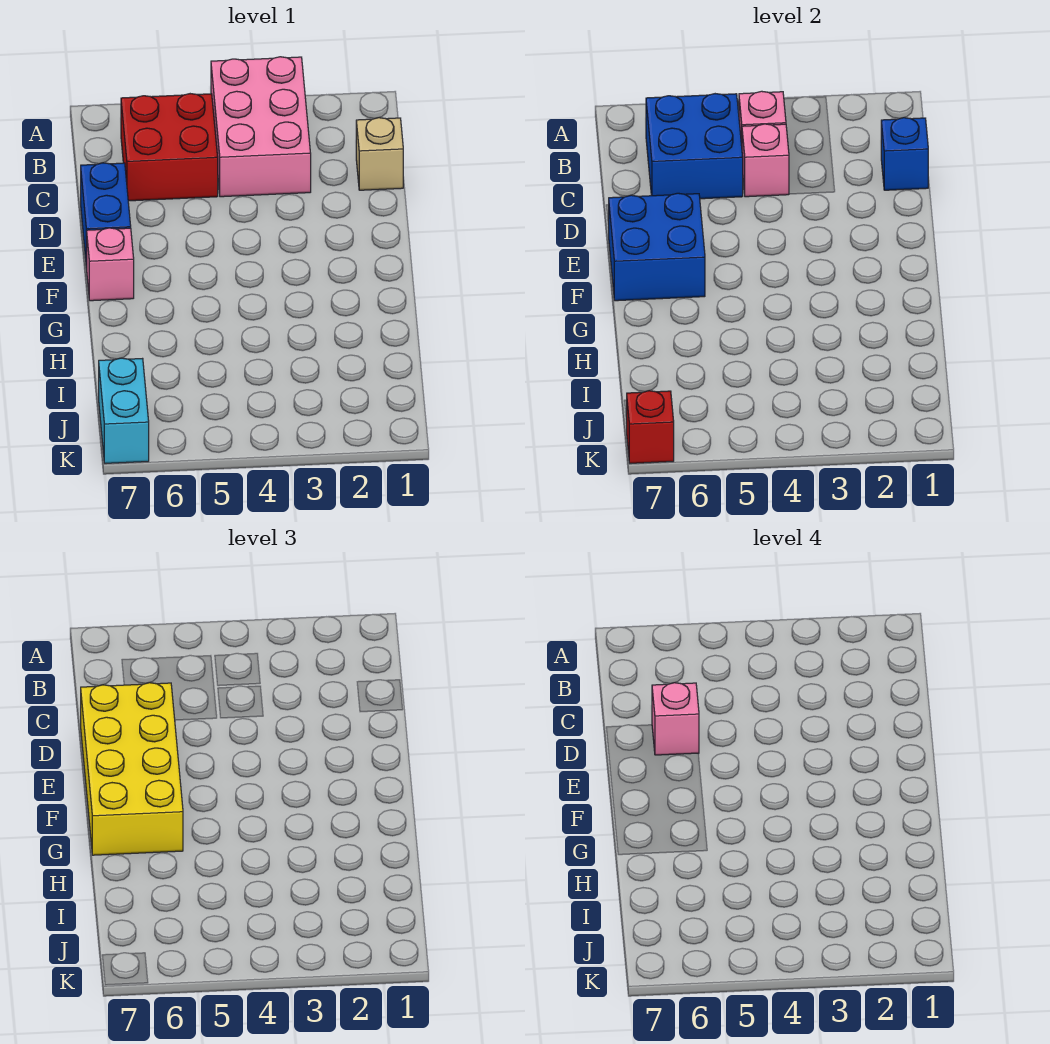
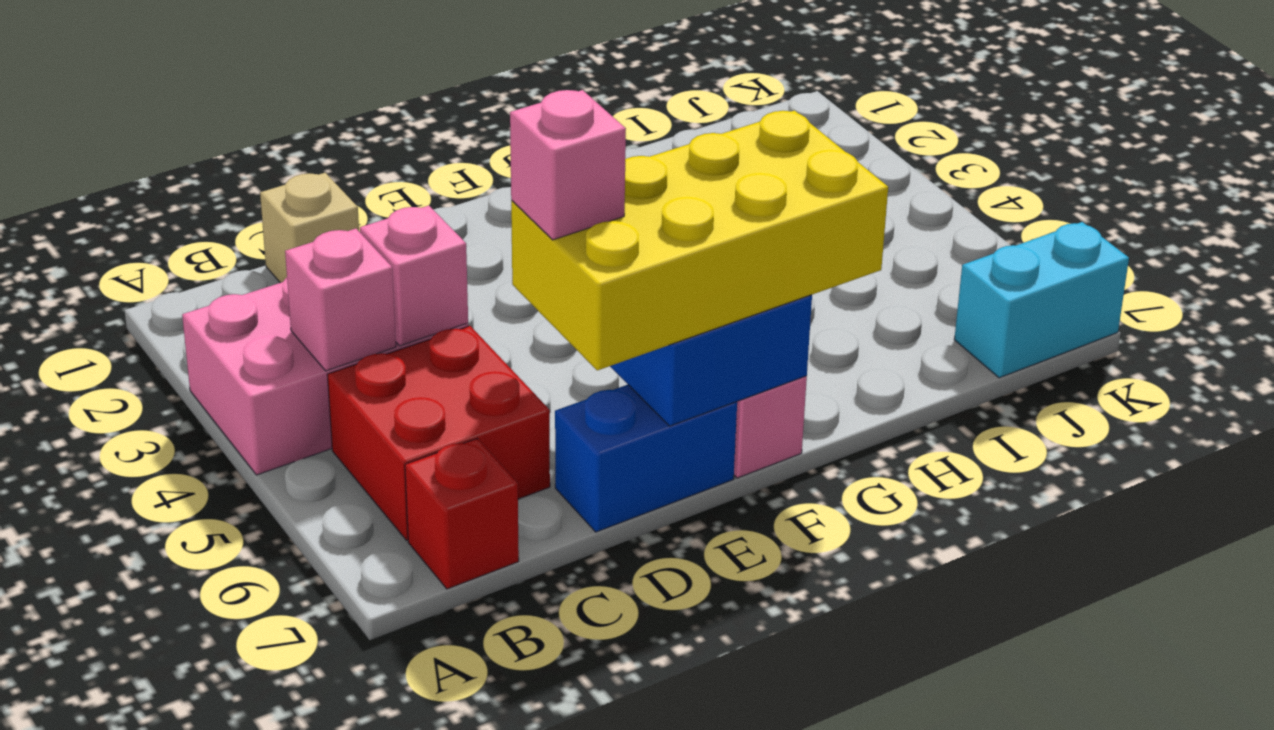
blue 2x2 brick [646,94,743,199] -> none
blue 1x1 brick [881,118,928,190] -> none
red 1x1 brick [627,391,674,463] -> red 1x1 brick moved to [405,439,519,589]

